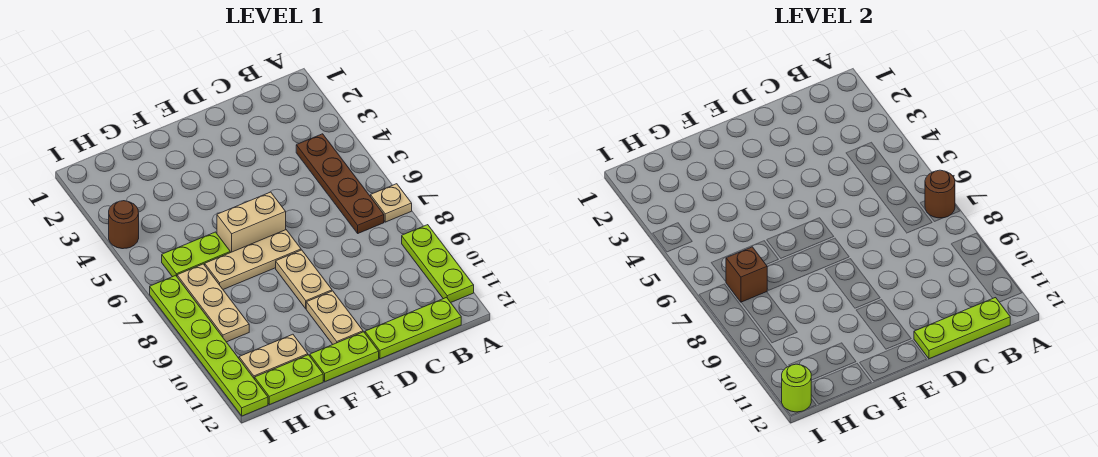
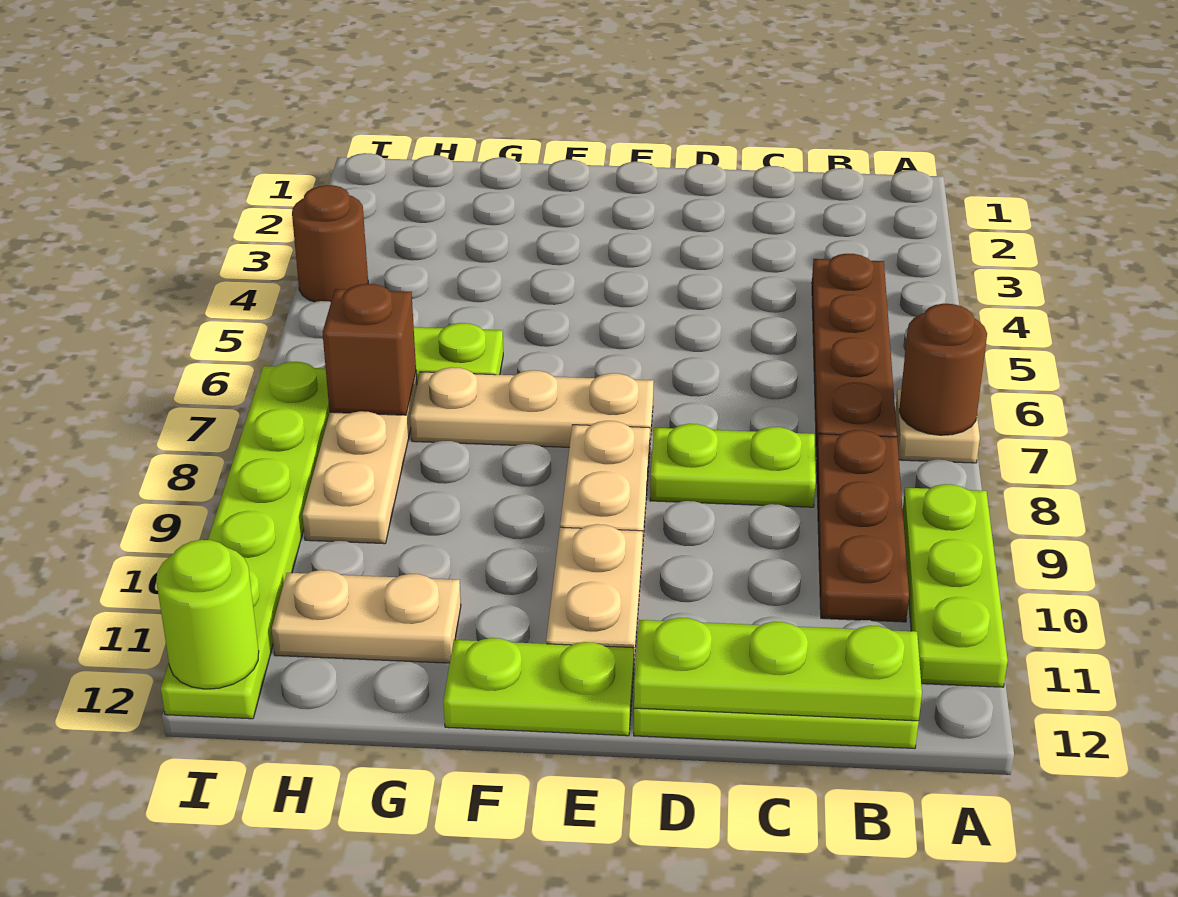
none -> brown 1x3 plate [816,430,909,622]
tan 1x2 brick [217,192,286,253] -> none
lime 1x2 plate [255,355,323,405] -> lime 1x2 plate moved to [650,424,816,507]

